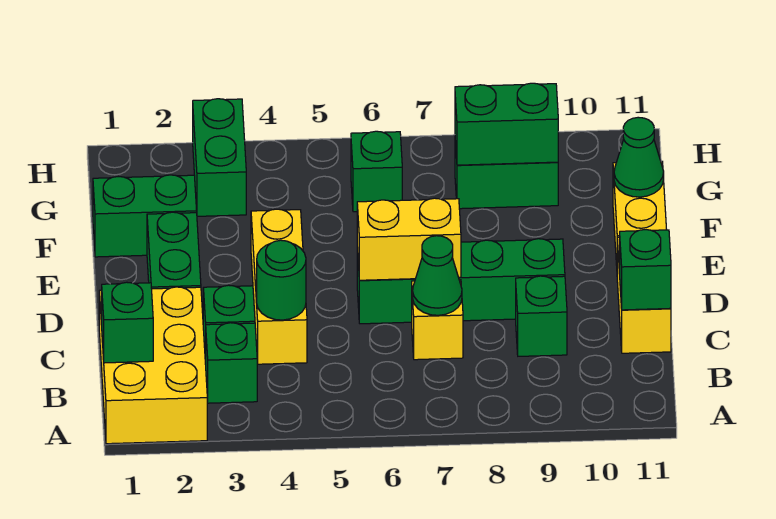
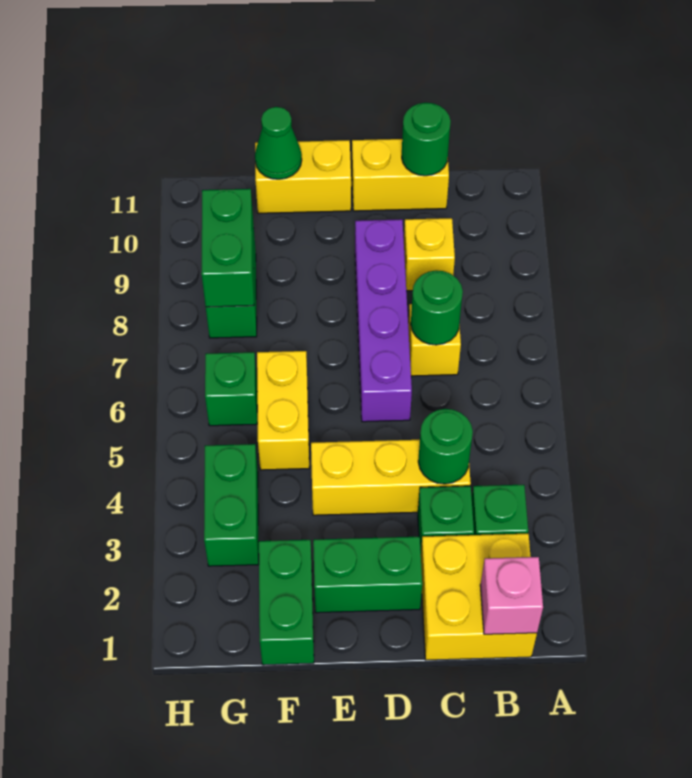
yellow 2x3 brick [99,287,207,444] -> yellow 2x2 brick [421,534,537,660]
green 1x1 brick [102,282,153,363] -> pink 1x1 brick [480,557,543,634]
green 1x1 cone [413,236,462,315] -> green 1x1 round brick [411,270,463,345]
green 1x1 brick [516,276,567,356] -> yellow 1x1 brick [404,218,455,291]
green 1x1 brick [620,230,671,310] -> green 1x1 round brick [402,102,451,176]
green 1x4 brick [357,239,565,324] -> purple 1x4 brick [355,219,412,422]
yellow 1x2 brick [357,198,461,280] -> yellow 1x2 brick moved to [257,351,309,470]
green 1x2 brick [193,99,246,216] -> green 1x2 brick turned to [204,444,259,566]

